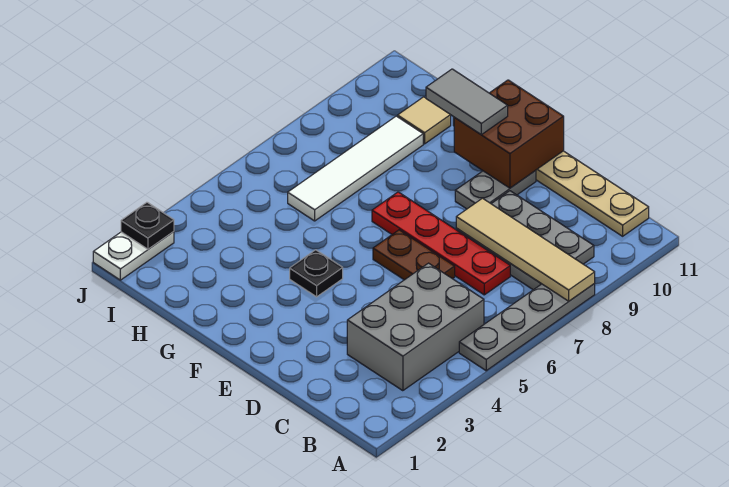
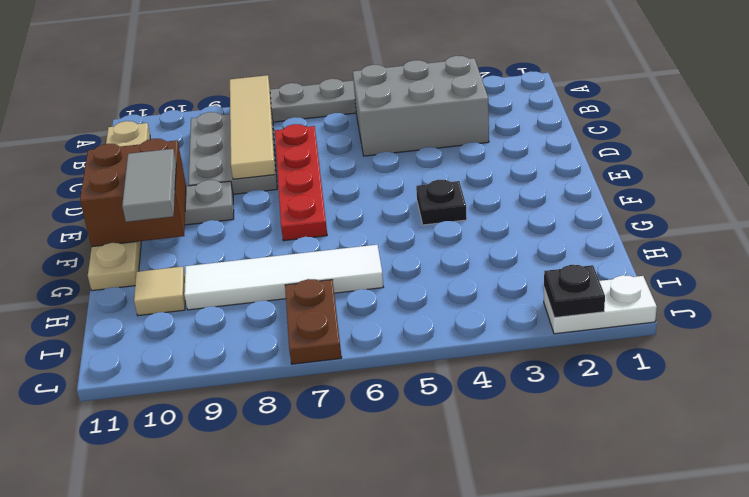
brown 1x2 plate [373,230,455,280] -> brown 1x2 plate moved to [285,279,342,364]

